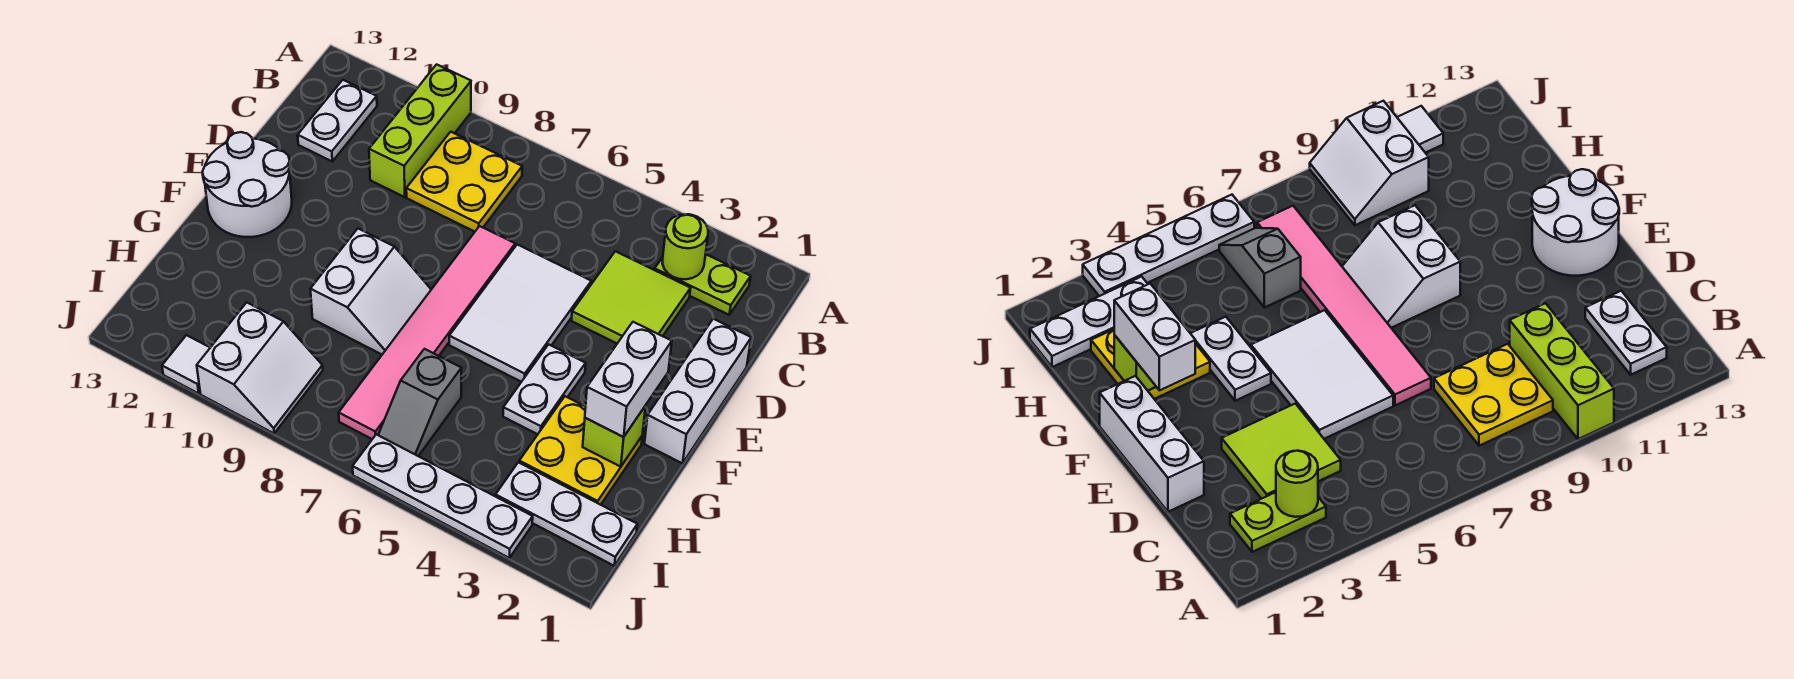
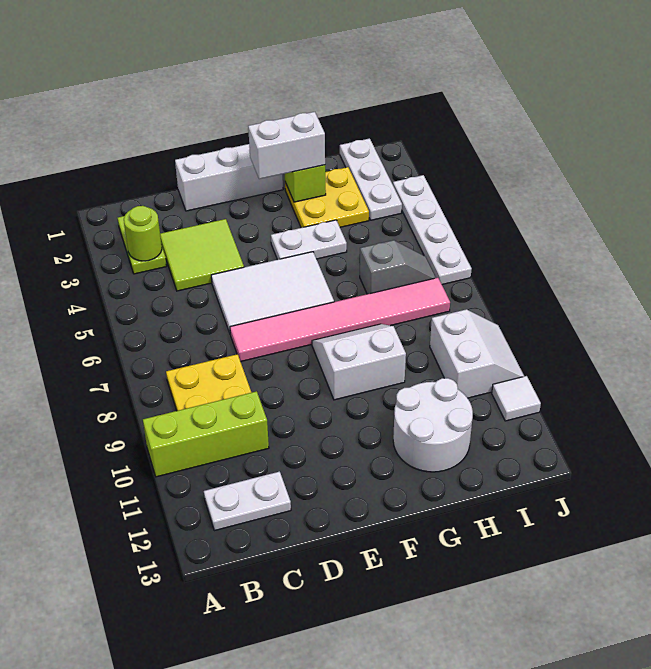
white 2x2 round brick [202,132,292,237] -> white 2x2 round brick moved to [393,378,473,472]
white 2x2 slope [197,302,323,433] -> white 2x2 slope turned to [430,309,524,398]

